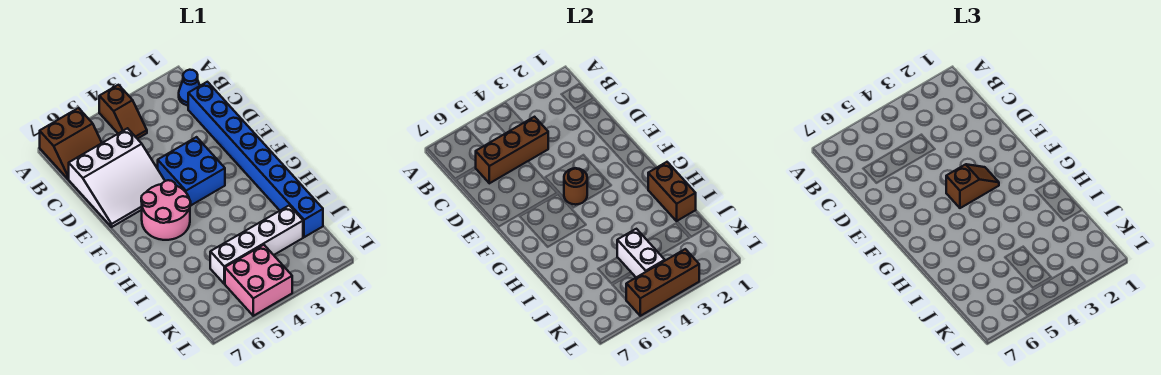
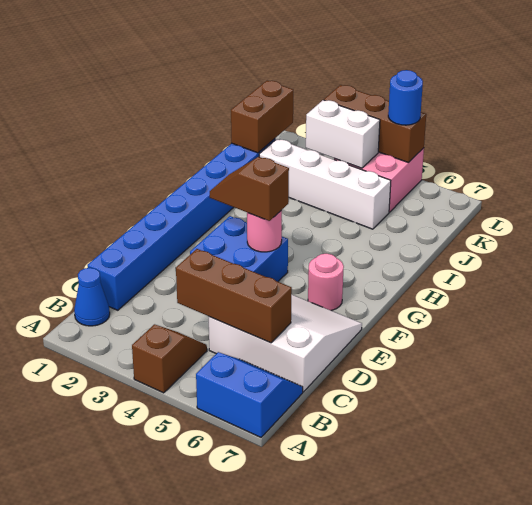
brown 2x2 slope [40,108,102,179] -> blue 2x2 slope [196,352,303,437]
brown 1x1 round brick [564,168,587,205] -> pink 1x1 round brick [247,210,282,252]
pink 2x2 round brick [141,180,191,240] -> pink 1x1 round brick [308,254,344,311]
brown 1x2 brick [648,162,696,221] -> brown 1x2 brick moved to [231,81,293,153]
white 1x2 brick [617,229,665,277] -> white 1x2 brick turned to [306,100,380,168]
none -> blue 1x1 round brick [388,70,423,125]

